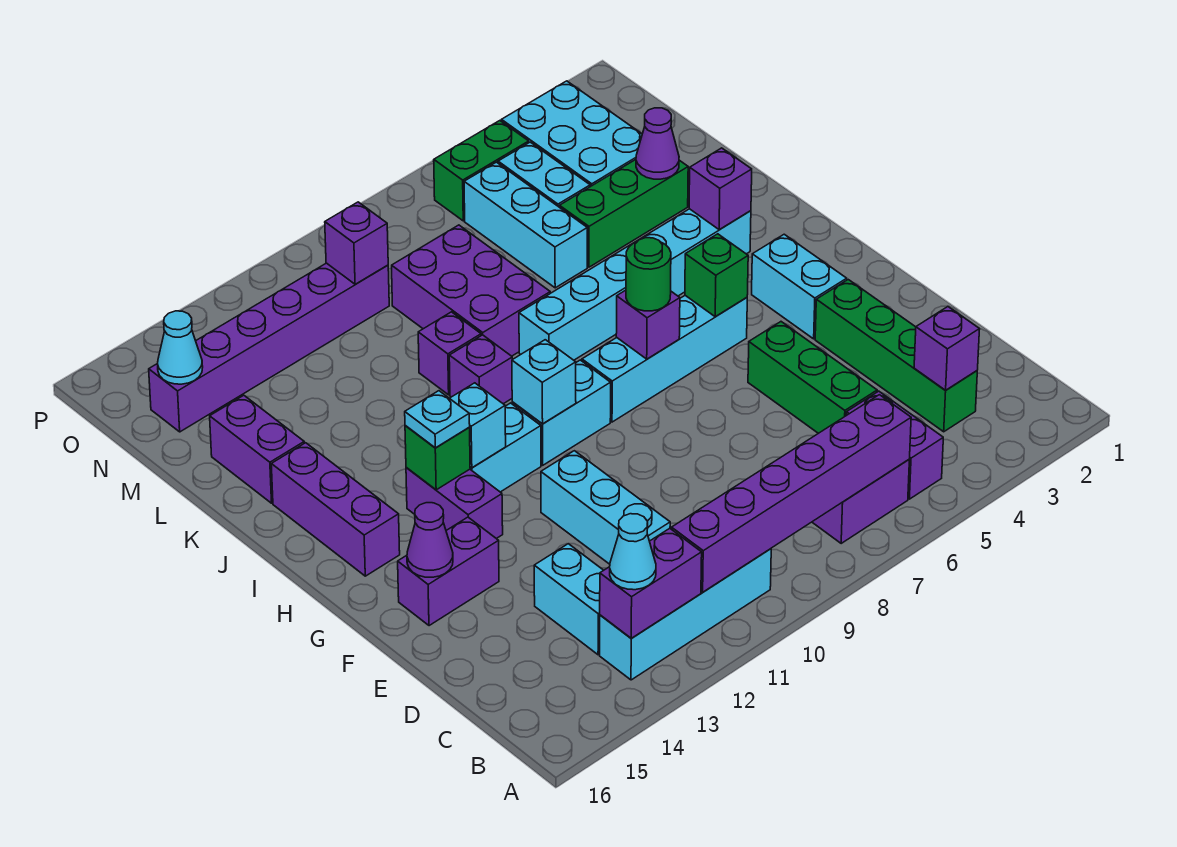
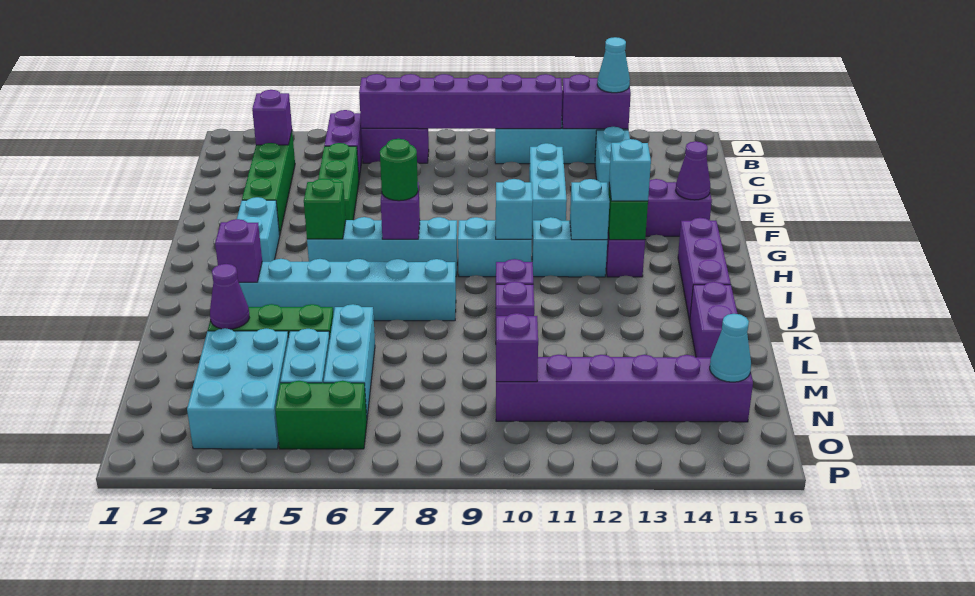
cyan 1x1 plate [405,391,470,448] -> cyan 1x1 brick [609,139,651,201]
purple 2x3 brick [392,225,550,356] -> none

